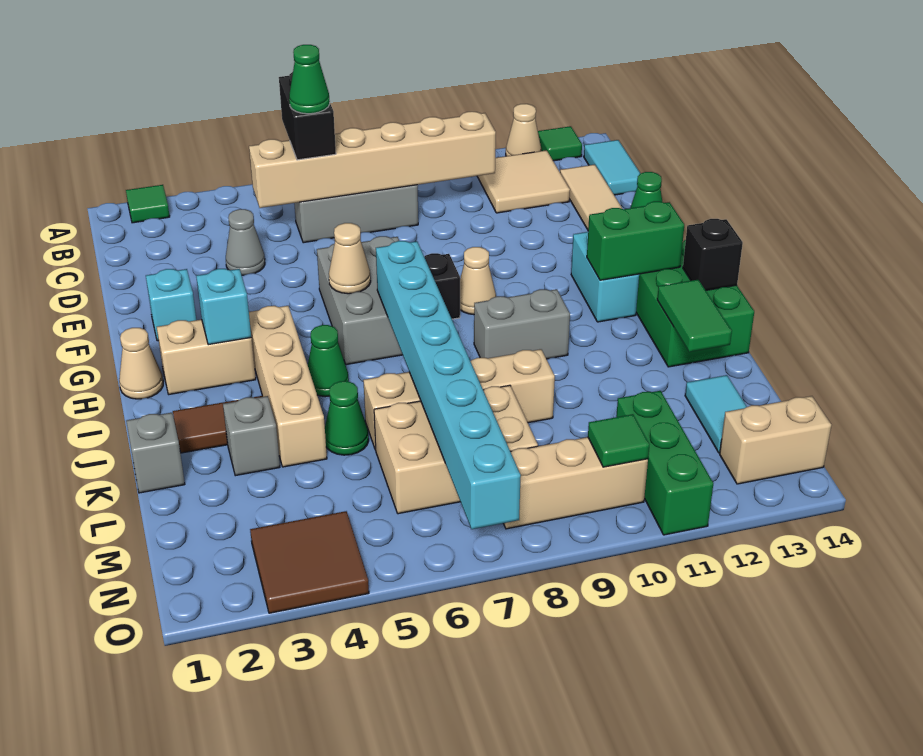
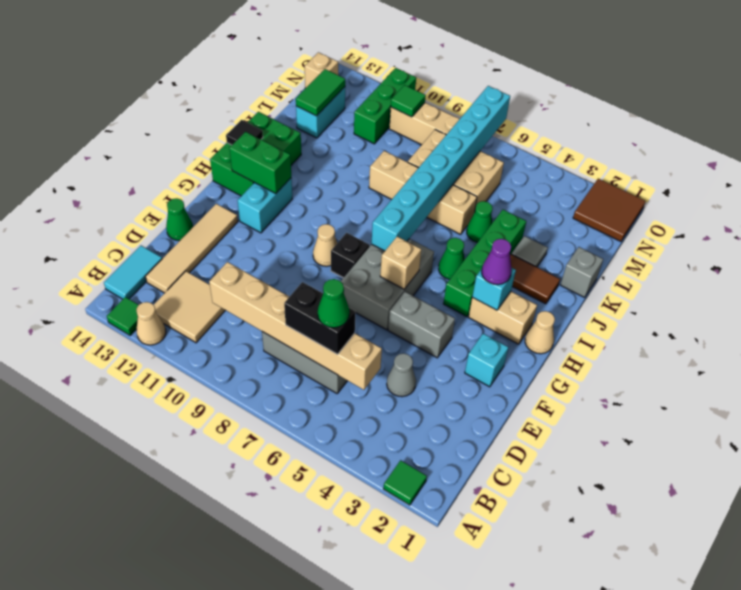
black 1x2 brick [279,72,336,160] -> black 1x2 brick turned to [284,282,355,354]
tan 1x1 cone [329,223,371,294] -> tan 1x1 brick [380,237,421,289]
none -> purple 1x1 cone [482,239,512,285]
tan 1x4 brick [249,306,327,467] -> green 1x4 brick [443,210,526,316]
grey 1x2 brick [474,289,570,359] -> grey 1x2 brick moved to [388,292,455,358]
black 1x1 brick [683,219,743,290] -> black 1x1 tile [226,120,263,145]
green 1x2 tile [657,280,732,352] -> green 1x2 tile moved to [296,69,345,116]
grey 1x1 brick [223,396,280,476] -> grey 1x1 tile [512,236,548,267]
cyan 1x2 tile [685,375,747,453] -> cyan 1x2 brick [296,87,345,138]
brown 2x2 tile [250,511,369,613] -> brown 2x2 tile moved to [573,179,645,241]
tan 1x2 brick [720,396,831,484] -> tan 1x1 brick [305,52,338,88]

